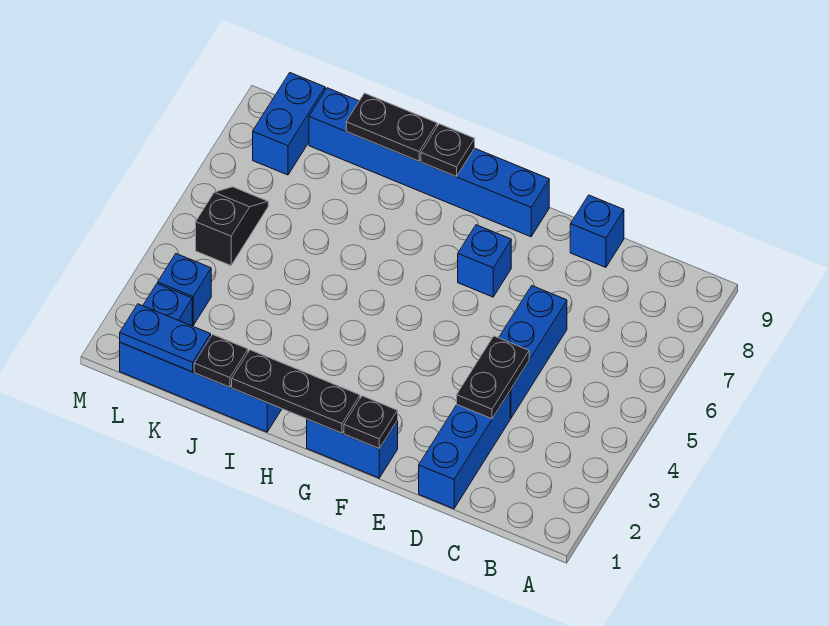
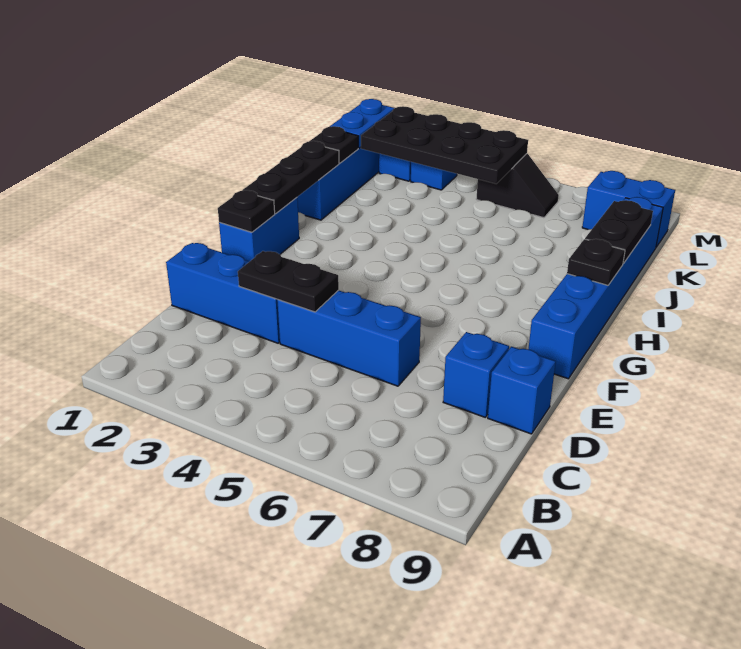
blue 1x1 brick [458,225,511,297] -> blue 1x1 brick moved to [443,332,509,418]
none -> black 2x4 plate [361,106,528,184]

